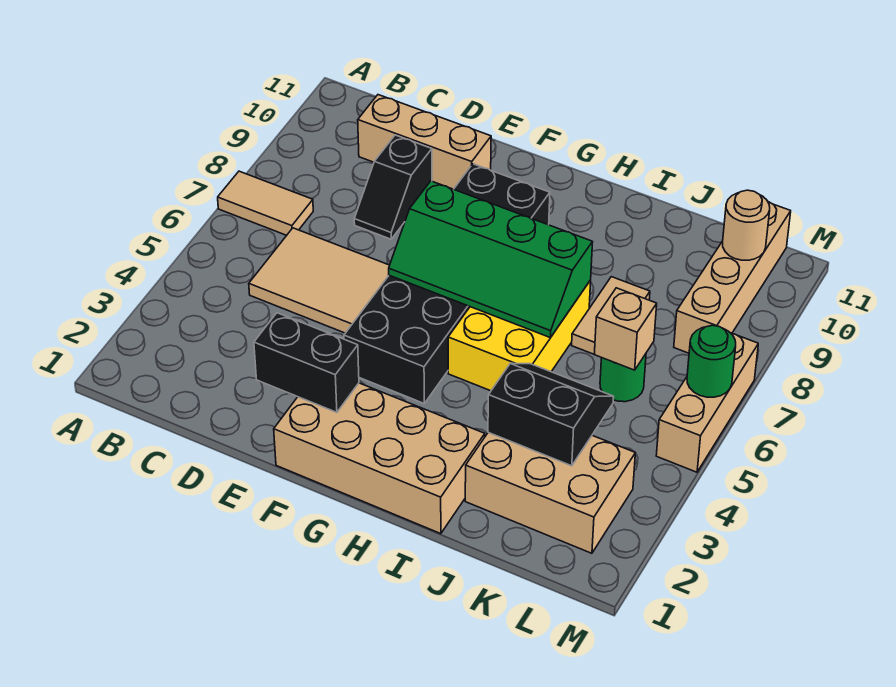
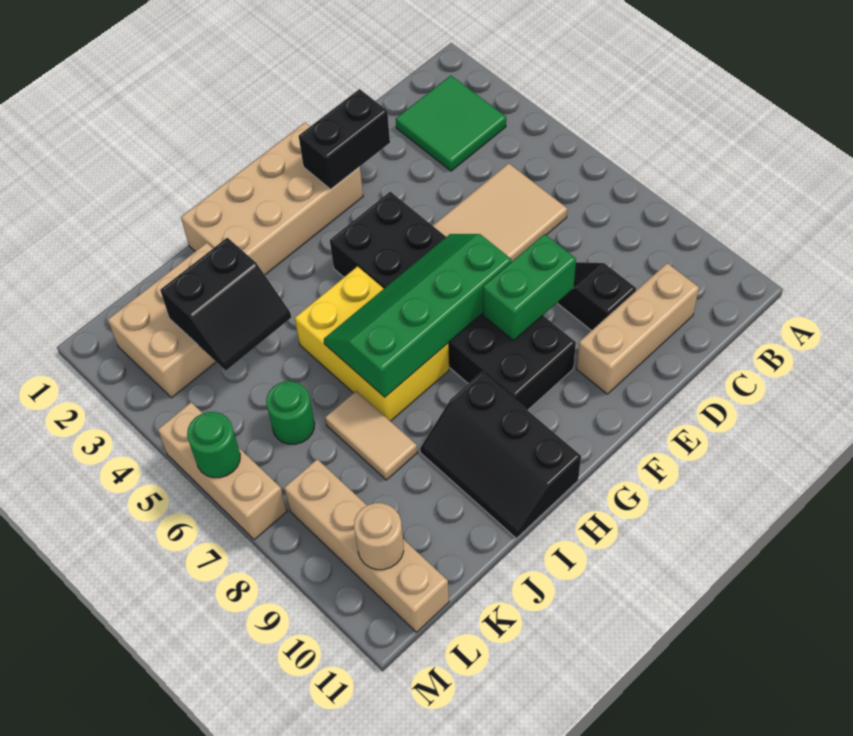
tan 1x2 tile [218,171,313,235] -> none
none -> green 2x2 tile [396,76,506,171]
none -> green 1x2 brick [483,234,576,341]
none -> black 2x3 slope [420,372,581,538]
tan 1x1 brick [594,288,657,370] -> none

